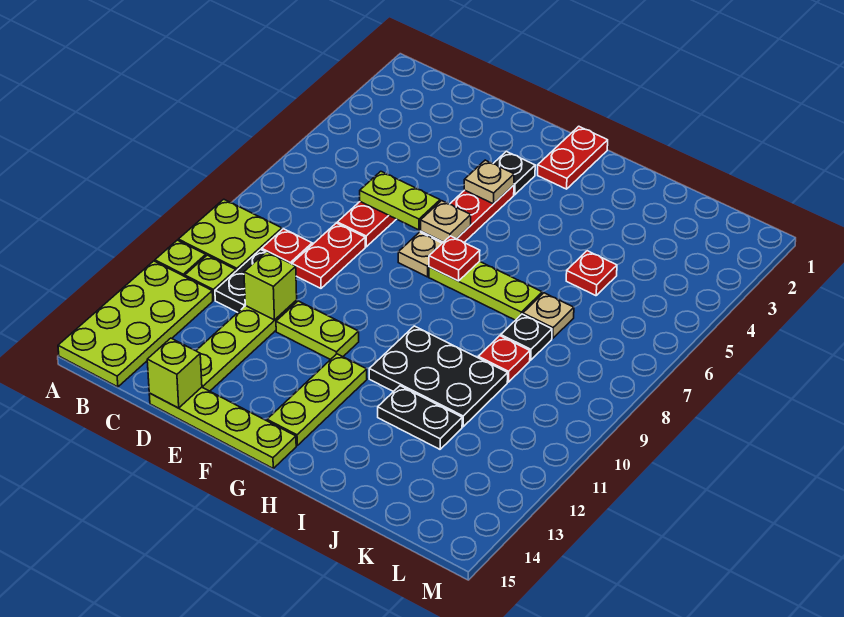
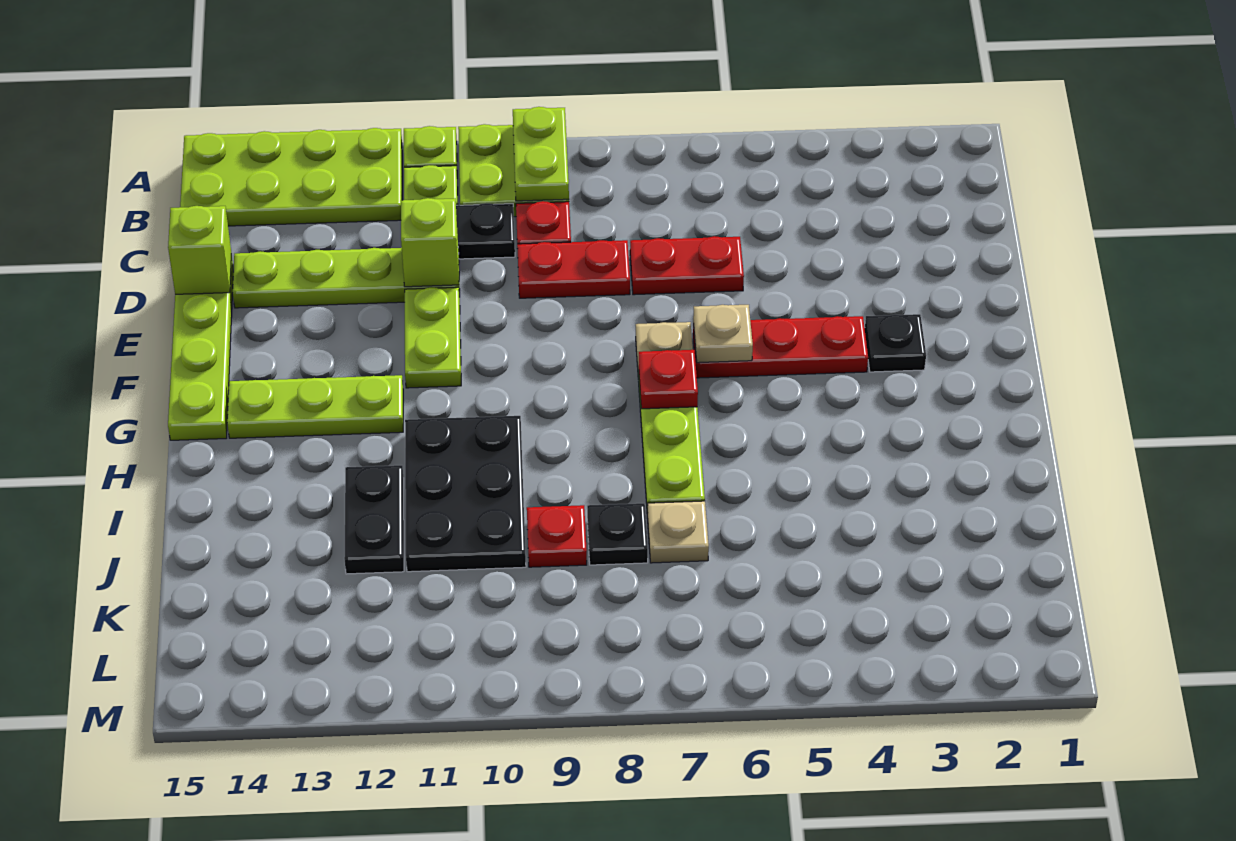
lime 1x2 plate [360,171,440,230] -> lime 1x2 plate moved to [513,107,569,201]
tan 1x1 plate [464,160,514,204] -> none
red 1x2 plate [538,126,608,189] -> none
red 1x1 plate [566,251,617,296] -> none

